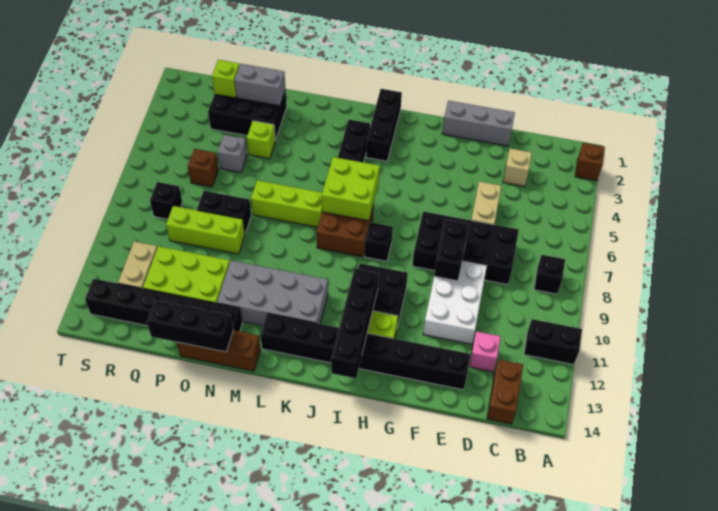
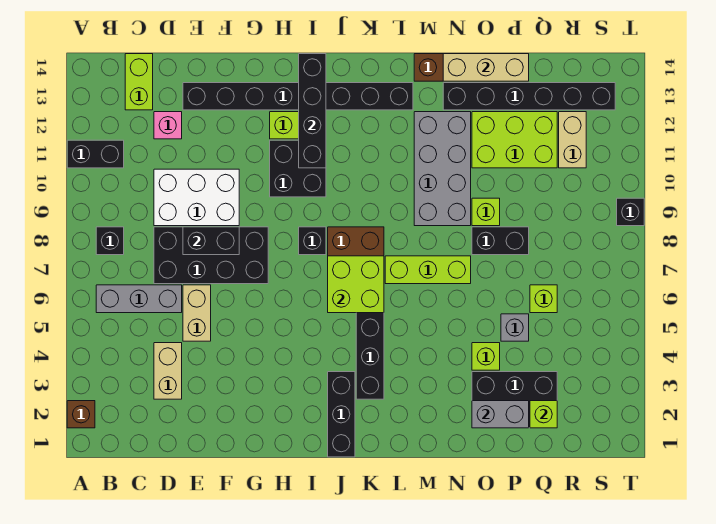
brown 1x2 brick [487,360,523,424] -> lime 1x2 brick [125,54,153,110]
tan 1x1 brick [503,149,532,187] -> tan 1x2 brick [154,343,182,399]
grey 1x3 brick [442,101,515,146] -> grey 1x3 brick moved to [96,285,182,313]
white 2x3 brick [423,261,487,344] -> white 2x3 brick turned to [154,169,239,226]
black 1x2 brick [434,219,469,281] -> black 1x2 brick turned to [183,227,239,255]
grey 2x4 brick [217,260,328,326] -> grey 2x4 brick turned to [414,112,471,226]
black 1x3 brick [147,300,233,352] -> tan 1x3 brick [443,54,529,81]
lime 1x3 brick [166,206,245,254] -> lime 1x1 brick [472,198,500,226]
brown 1x1 brick [188,149,219,187] -> lime 1x1 brick [530,285,557,313]
black 1x1 brick [150,182,182,219] -> black 1x1 brick moved to [617,198,644,226]

